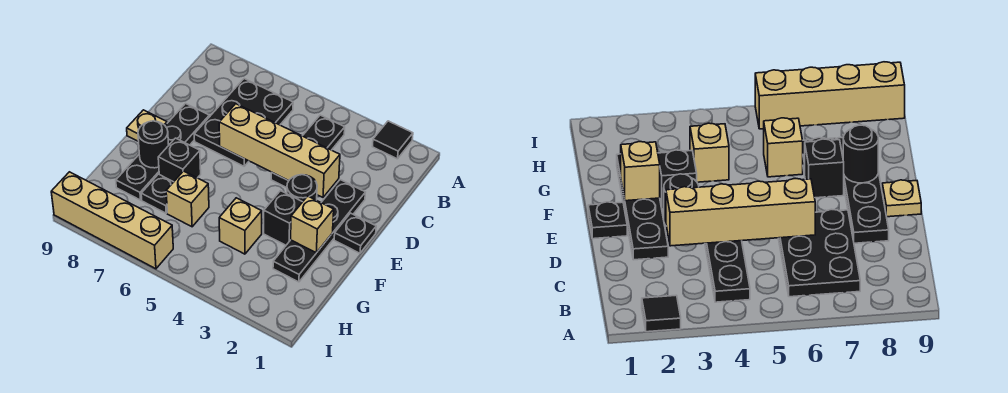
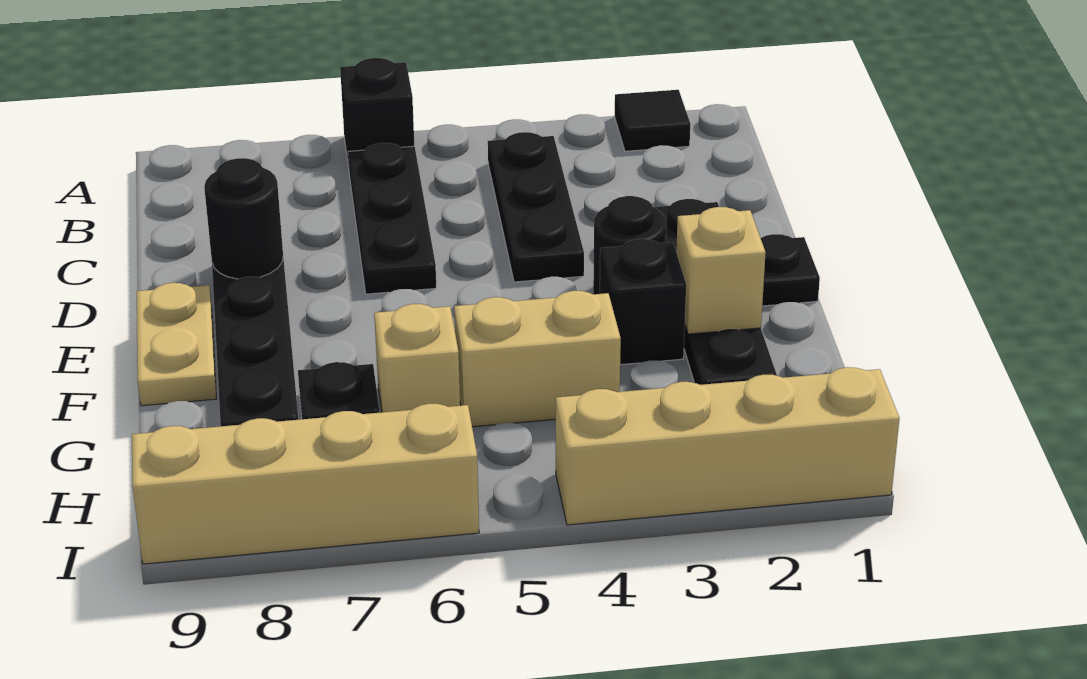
black 2x3 plate [194,79,293,166] -> black 1x3 plate [348,143,436,294]
tan 1x4 brick [219,104,340,197] -> tan 1x4 brick moved to [556,367,900,525]
tan 1x1 plate [127,110,167,142] -> tan 1x2 plate [137,283,216,406]
black 1x1 brick [158,138,201,182] -> black 1x1 brick moved to [340,58,414,168]
black 1x1 round brick [138,121,169,168] -> black 1x1 round brick moved to [204,158,283,279]
tan 1x1 brick [219,198,262,254] -> tan 1x2 brick [454,291,621,427]

